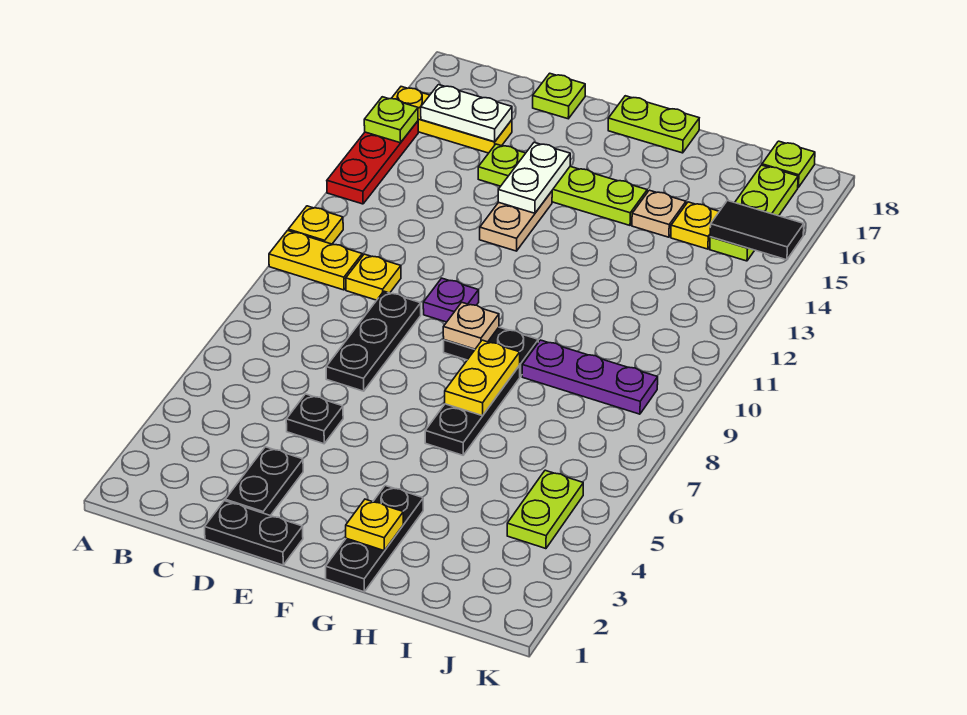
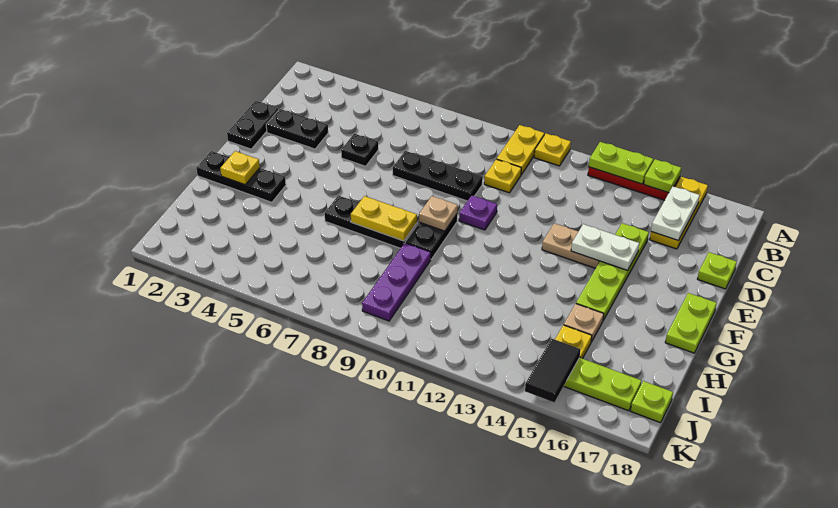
lime 1x2 plate [507,470,583,549] -> lime 1x2 plate moved to [589,142,653,184]

